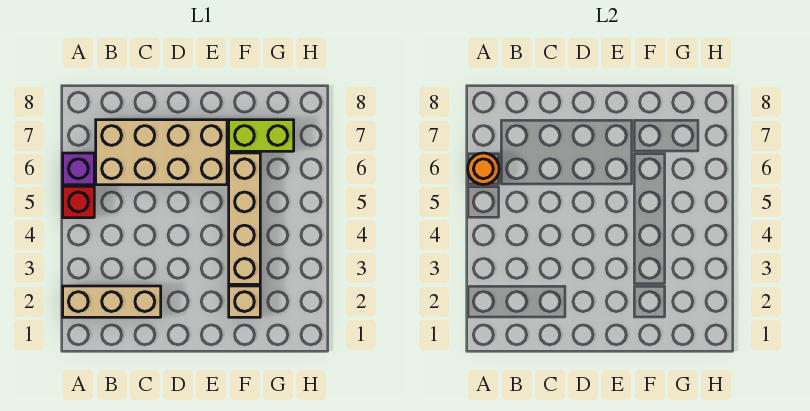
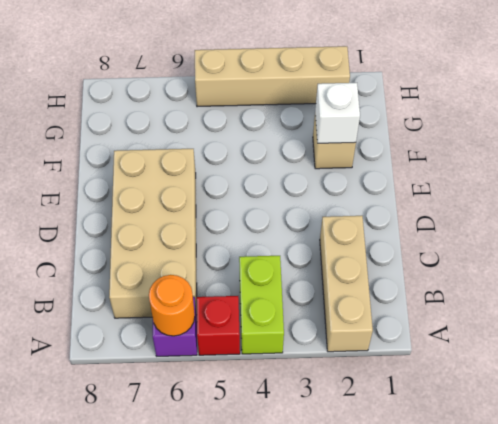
none -> white 1x1 brick [315,83,360,143]
tan 1x4 brick [229,153,260,284] -> tan 1x4 brick moved to [195,46,350,107]
lime 1x2 brick [229,120,294,151] -> lime 1x2 brick moved to [239,256,284,354]

